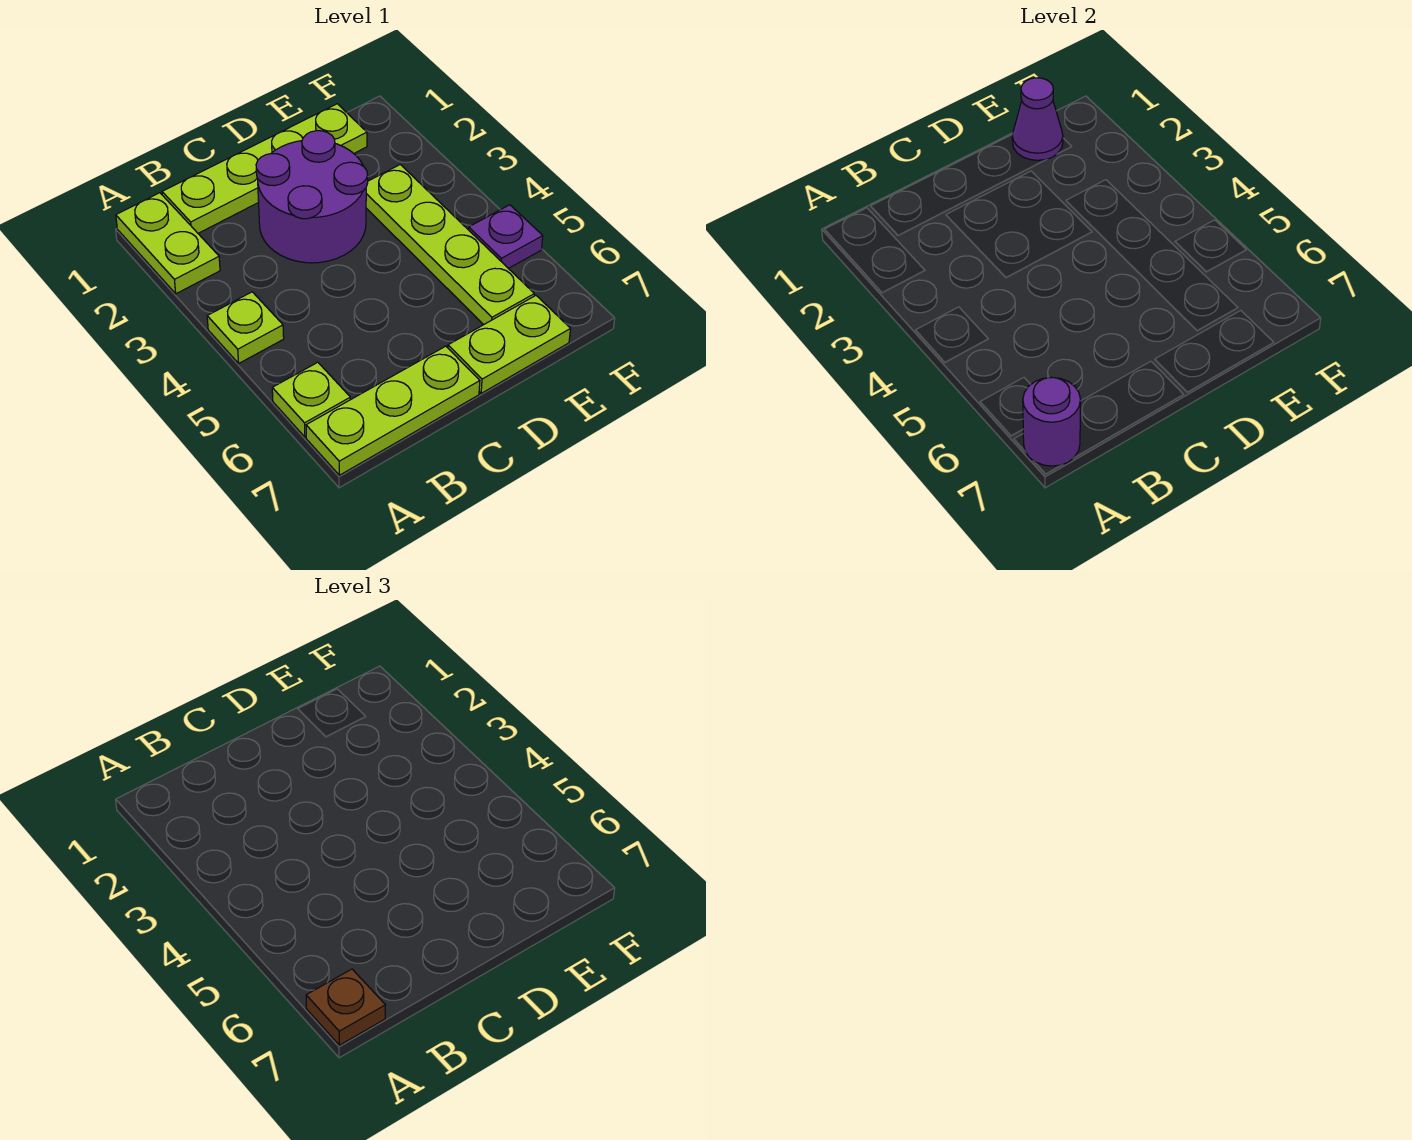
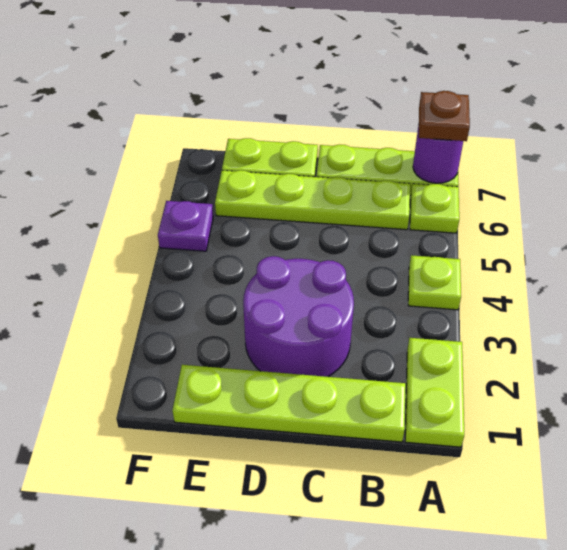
purple 1x1 cone [1012,78,1063,160] -> none
lime 1x4 plate [366,165,534,325] -> lime 1x4 plate turned to [215,170,410,230]

